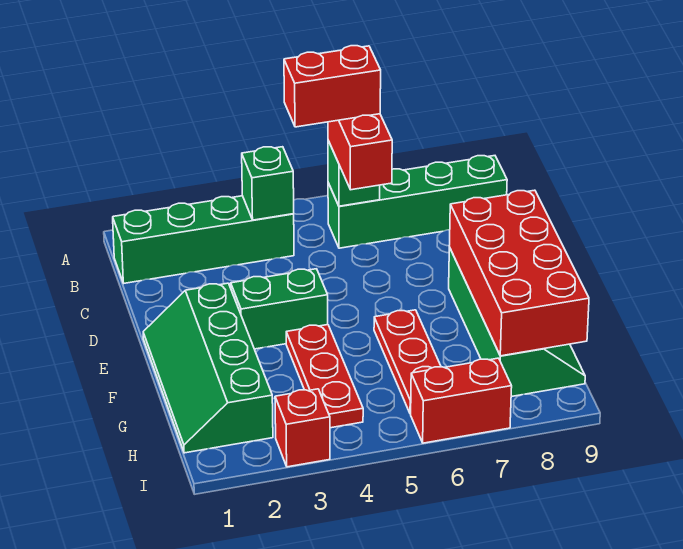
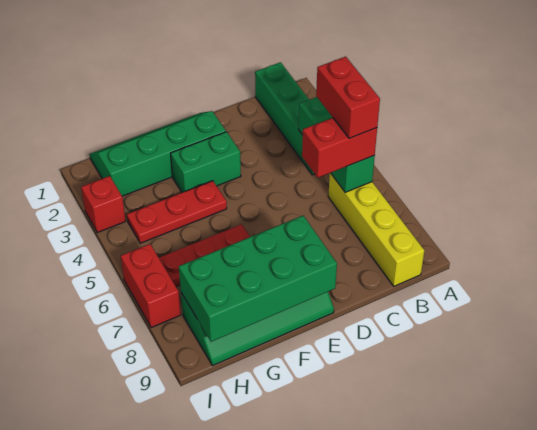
green 1x4 brick [328,156,507,248] -> yellow 1x4 brick [328,173,424,286]
green 1x2 brick [230,269,328,349] -> green 1x2 brick turned to [171,132,241,192]
red 2x4 brick [449,190,589,356] -> green 2x4 brick [179,216,337,342]

